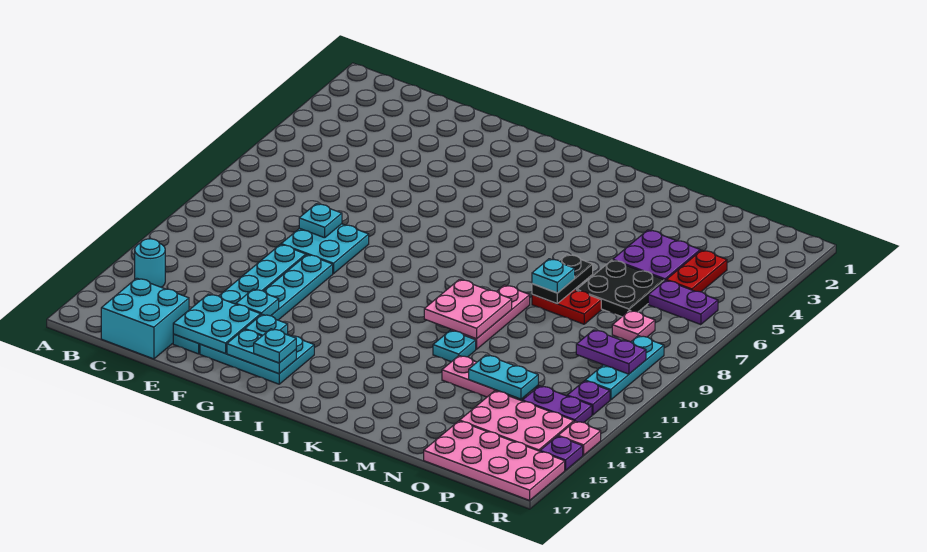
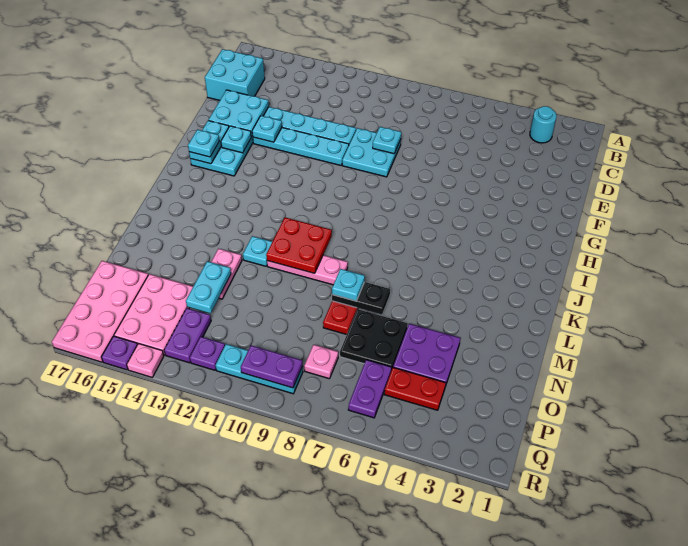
cyan 1x1 round brick [135,239,165,287] -> cyan 1x1 round brick moved to [530,106,557,143]
pink 2x2 plate [424,279,512,339] -> red 2x2 plate [266,218,332,273]
purple 1x2 plate [576,330,646,374] -> purple 1x2 plate turned to [241,345,303,388]

